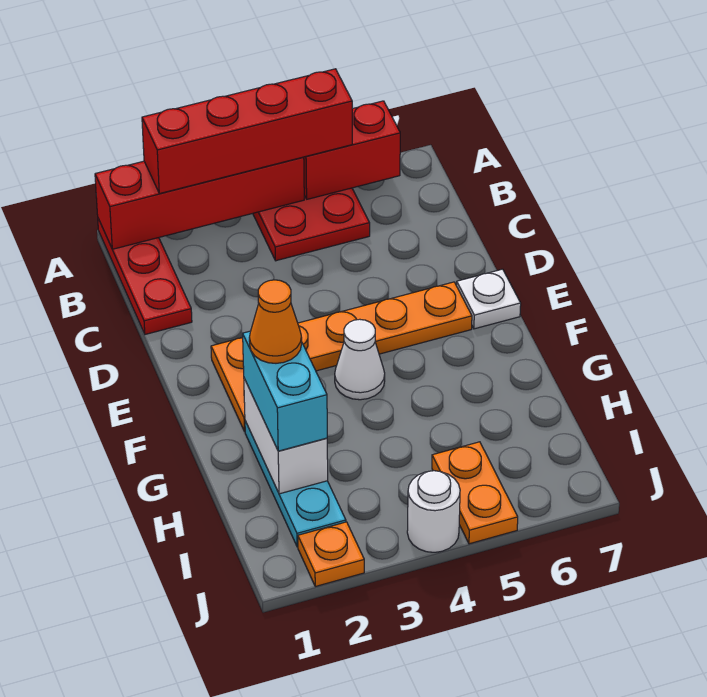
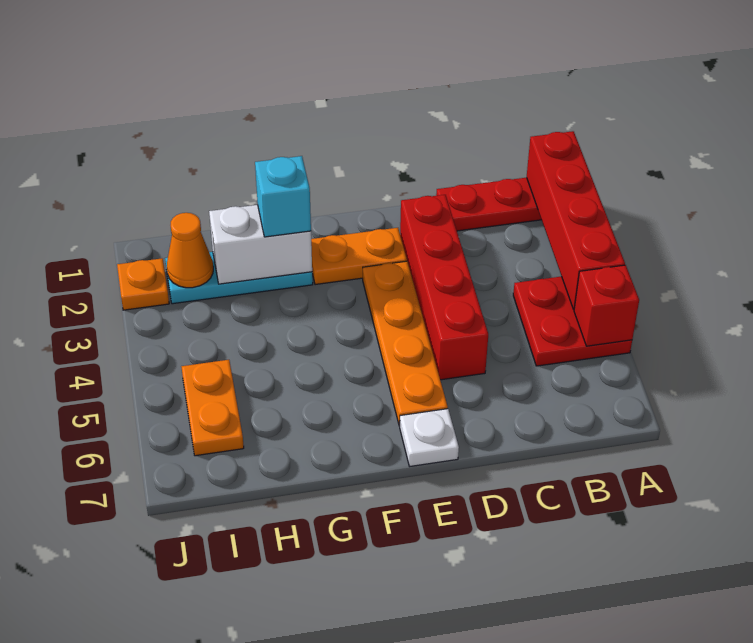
red 1x4 brick [142,69,352,194] -> red 1x4 brick moved to [400,195,488,380]
red 1x2 brick [304,101,400,199] -> red 1x1 brick [574,265,639,346]
white 1x1 cone [335,319,385,400] -> none
cyan 1x2 brick [243,331,327,451] -> cyan 1x1 brick [255,156,311,237]
orange 1x1 cone [249,280,302,363] -> orange 1x1 cone moved to [167,213,213,288]
orange 1x2 plate [432,442,518,544] -> orange 1x2 plate turned to [181,360,244,456]
white 1x1 round brick [407,471,460,552] -> none

